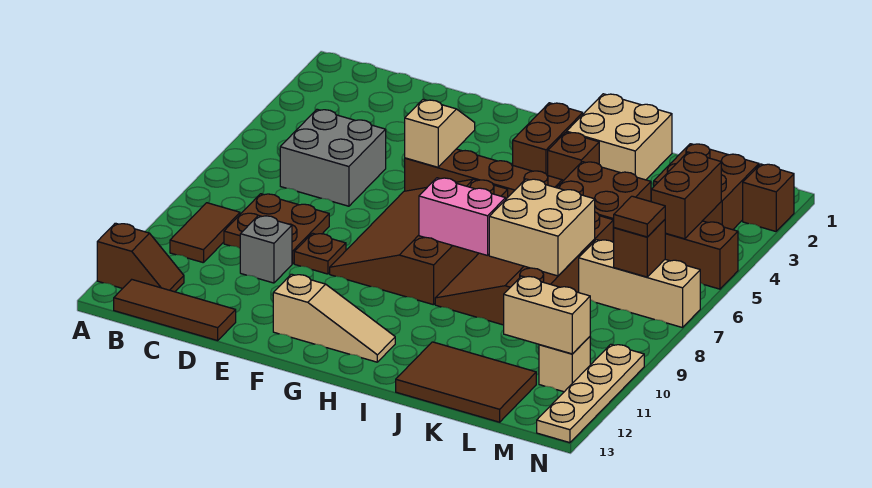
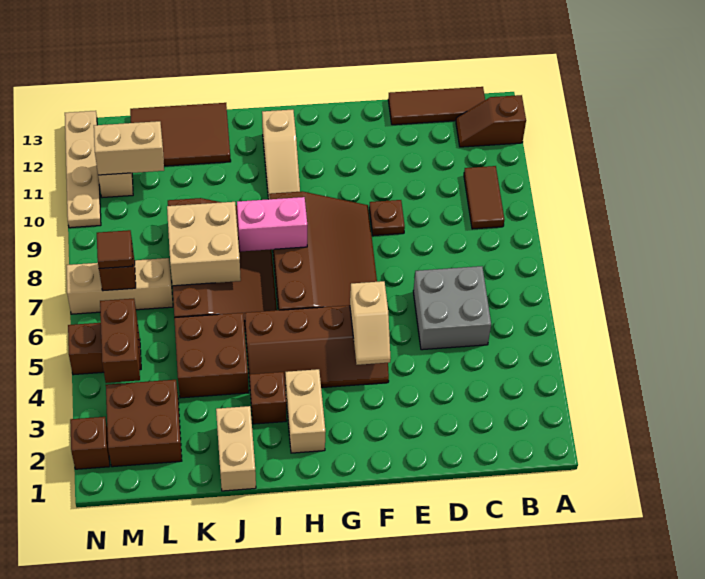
brown 2x2 plate [224,194,329,264] -> none
grey 1x1 brick [240,215,292,283] -> none
tan 1x3 slope [273,274,395,362] -> tan 1x3 slope turned to [262,110,300,199]
brown 1x2 brick [513,103,583,176] -> tan 1x2 brick [285,369,326,453]
tan 2x2 brick [567,94,672,180] -> tan 1x2 brick [216,406,256,491]

